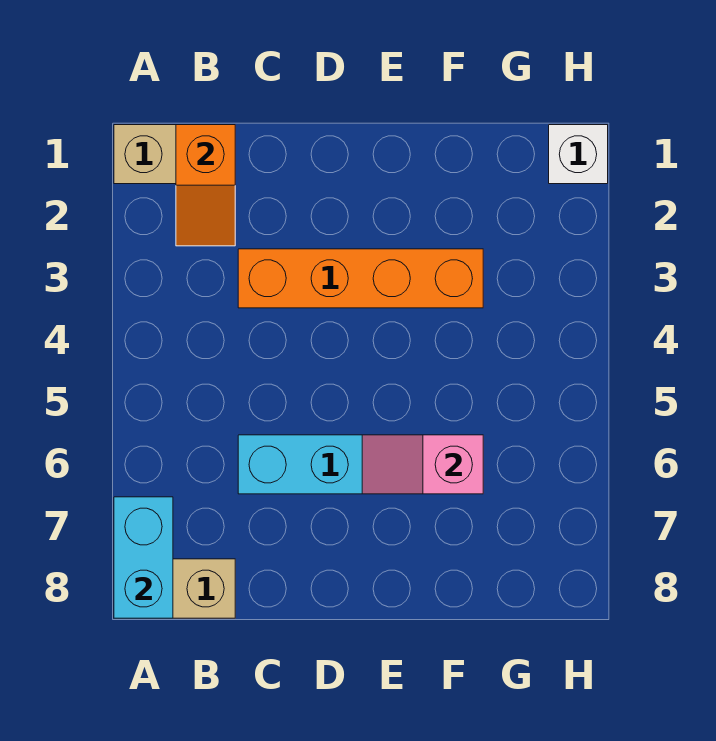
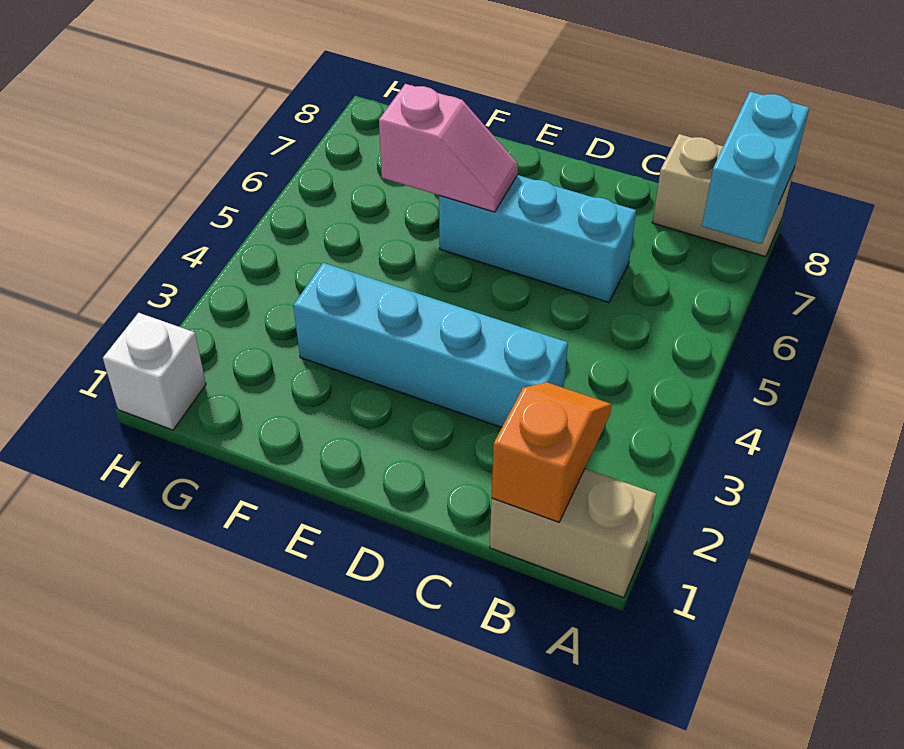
orange 1x4 brick [238,249,483,308] -> cyan 1x4 brick [293,263,568,427]

